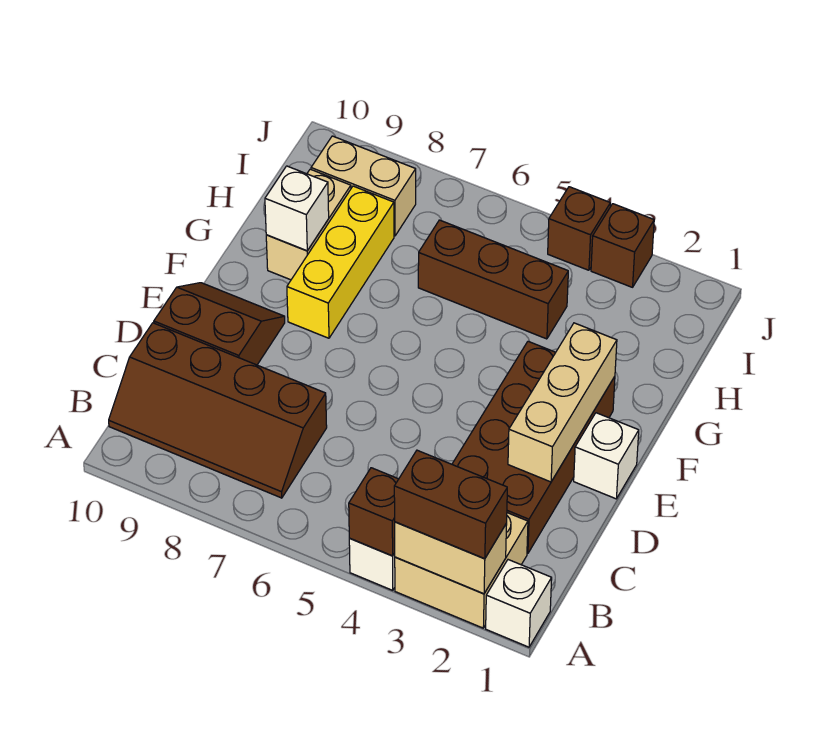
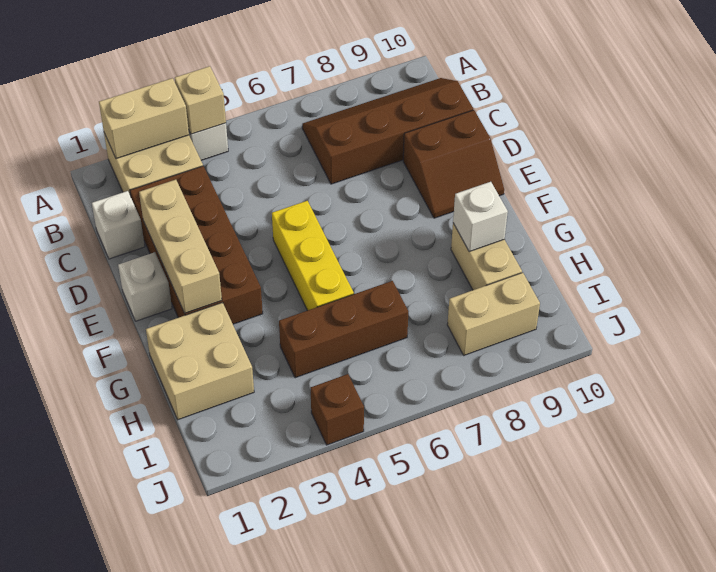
white 1x1 brick [486,560,552,647] -> white 1x1 brick moved to [92,191,145,259]
brown 1x2 brick [394,450,507,559] -> none
brown 1x1 brick [349,468,398,556] -> tan 1x1 brick [175,66,226,134]
yellow 1x3 brick [287,186,394,338] -> yellow 1x3 brick moved to [272,201,354,310]
none -> tan 2x2 brick [146,303,254,420]
brown 1x1 brick [591,204,654,287] -> none

